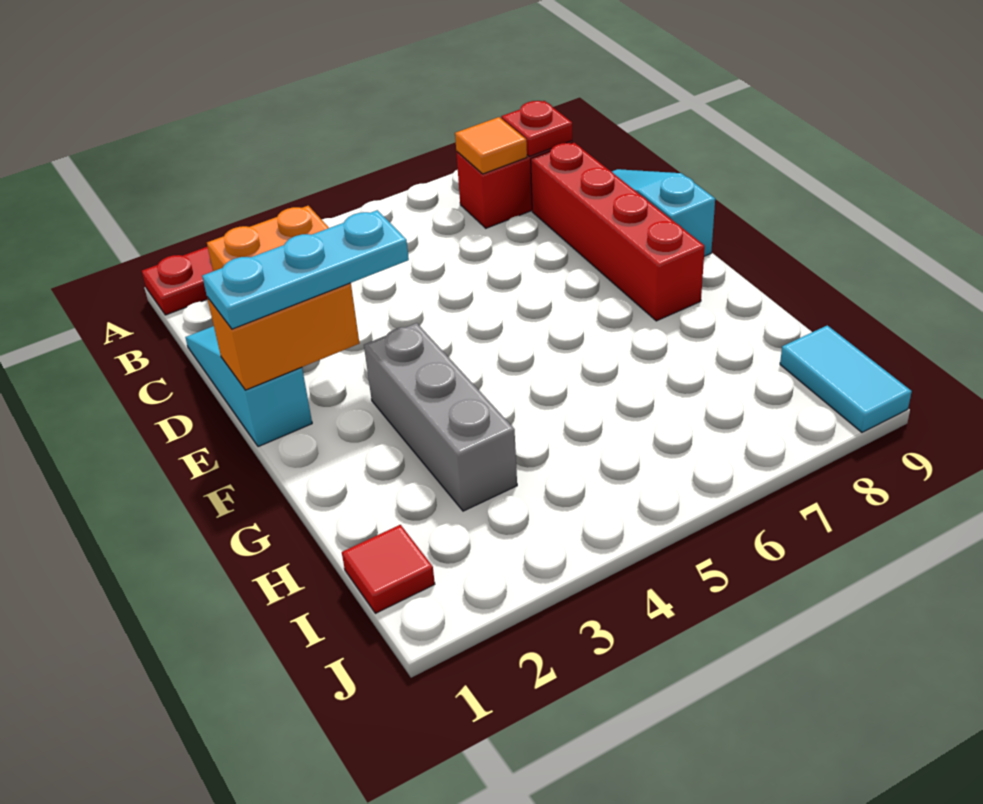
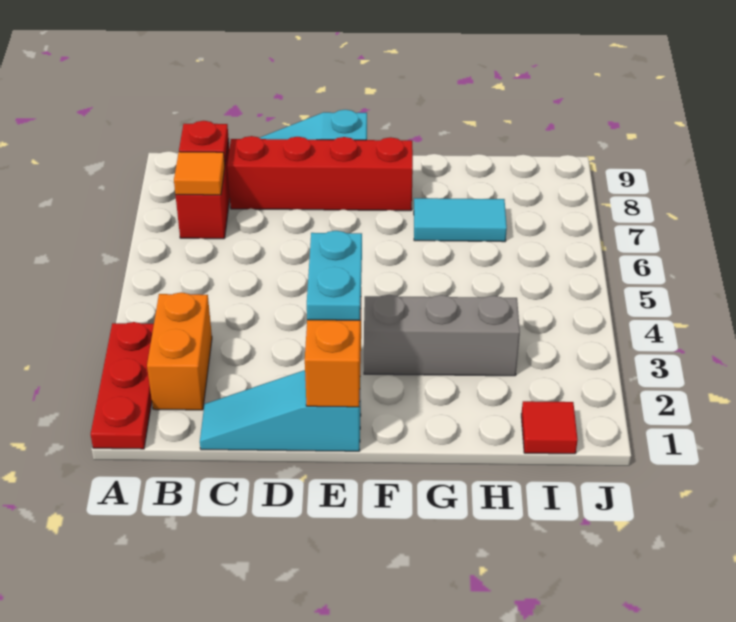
cyan 1x3 plate [202,210,409,329] -> cyan 1x2 plate [307,231,362,320]
cyan 1x2 tile [780,325,912,432] -> cyan 1x2 tile moved to [414,198,507,242]

